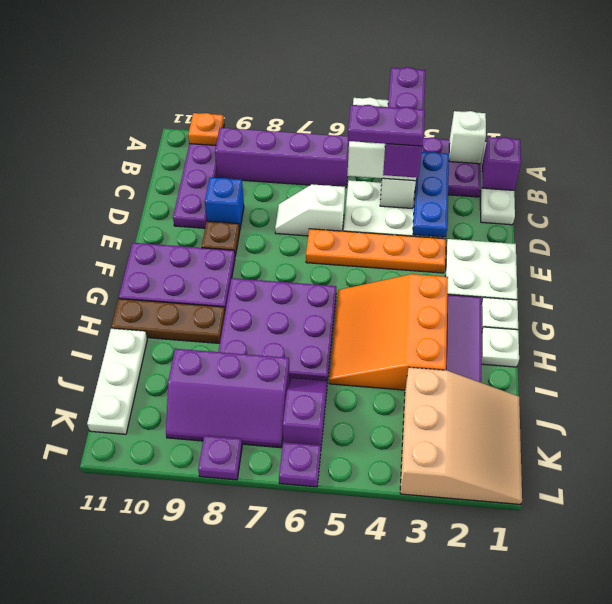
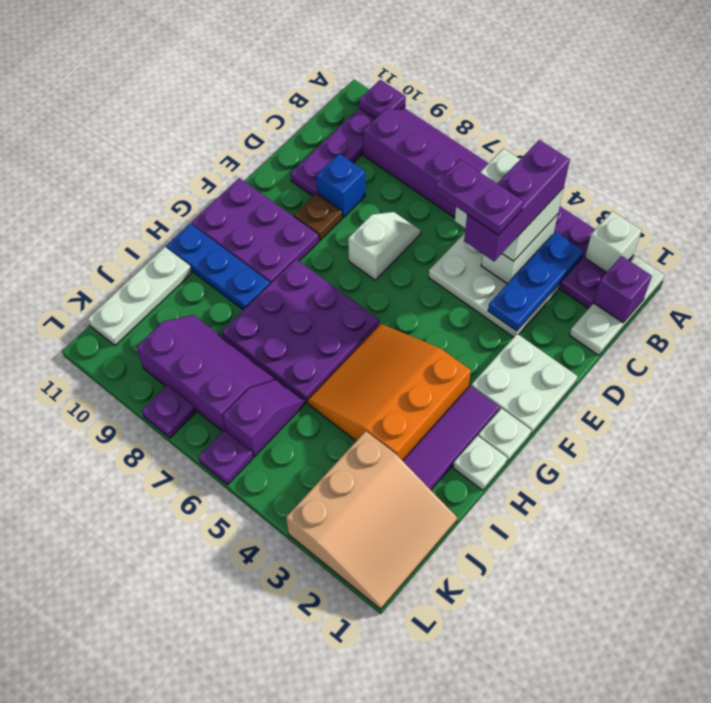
orange 1x1 plate [188,113,224,145] -> purple 1x1 plate [359,80,406,118]
white 1x2 slope [275,184,345,236] -> white 1x2 slope turned to [348,212,421,280]
orange 1x4 plate [306,229,446,273] -> none
brown 1x3 plate [111,299,225,343] -> blue 1x3 plate [166,224,270,310]
purple 2x3 slope [166,349,290,448] -> purple 2x3 slope turned to [137,315,276,432]

